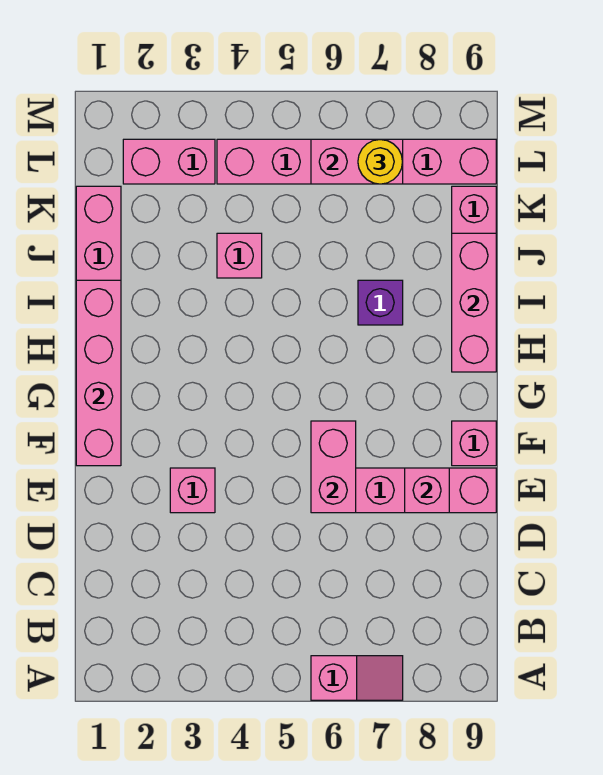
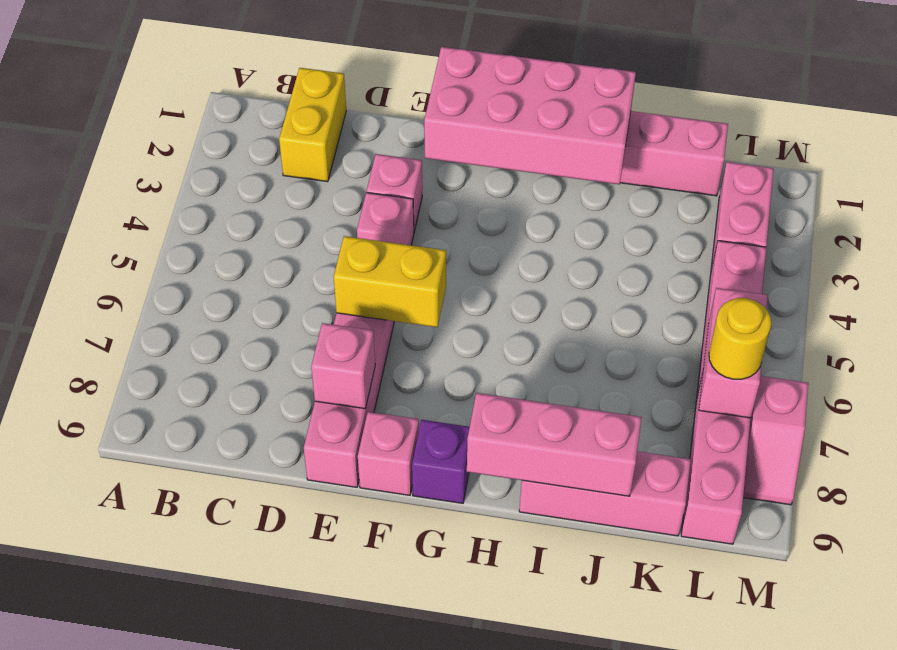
pink 1x2 slope [311,656,403,700] -> pink 1x2 slope moved to [743,376,808,505]
none -> yellow 1x2 brick [279,68,346,182]
pink 1x2 brick [311,421,356,513] -> yellow 1x2 brick [334,236,446,327]
pink 1x4 brick [76,280,121,466] -> pink 2x4 brick [424,47,636,184]
purple 1x1 brick [358,280,403,325] -> purple 1x1 brick moved to [412,420,470,503]
pink 1x1 brick [217,233,262,278] -> pink 1x1 brick moved to [357,192,414,245]

